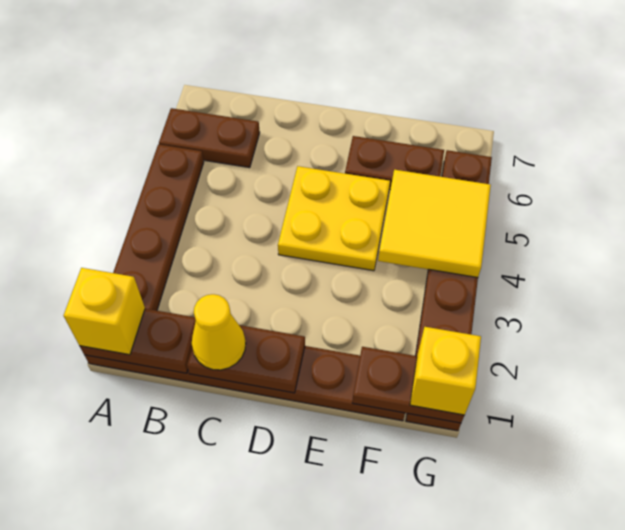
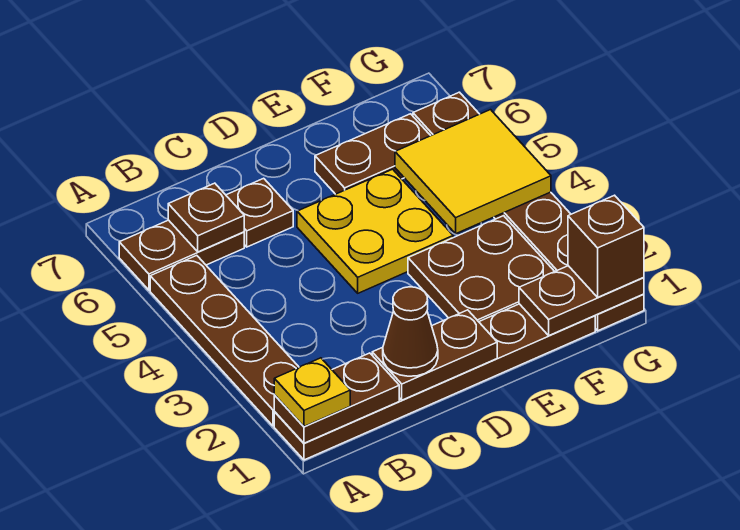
yellow 1x1 brick [64,268,145,355] -> yellow 1x1 plate [274,358,350,427]
none -> brown 1x1 plate [168,183,244,252]
yellow 1x1 cone [192,294,246,370] -> brown 1x1 cone [383,287,438,376]
none -> brown 1x1 plate [226,178,293,247]
none -> brown 2x2 plate [408,216,555,322]
yellow 1x1 brick [410,327,481,415] -> brown 1x1 brick [568,195,644,297]

